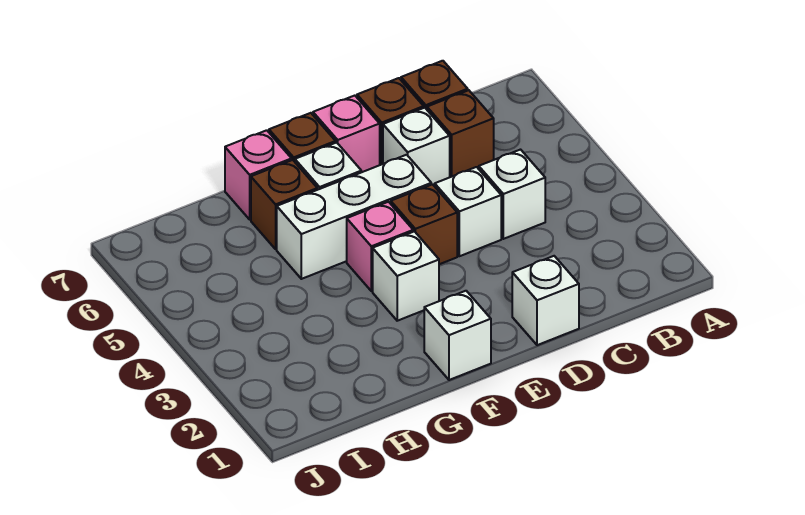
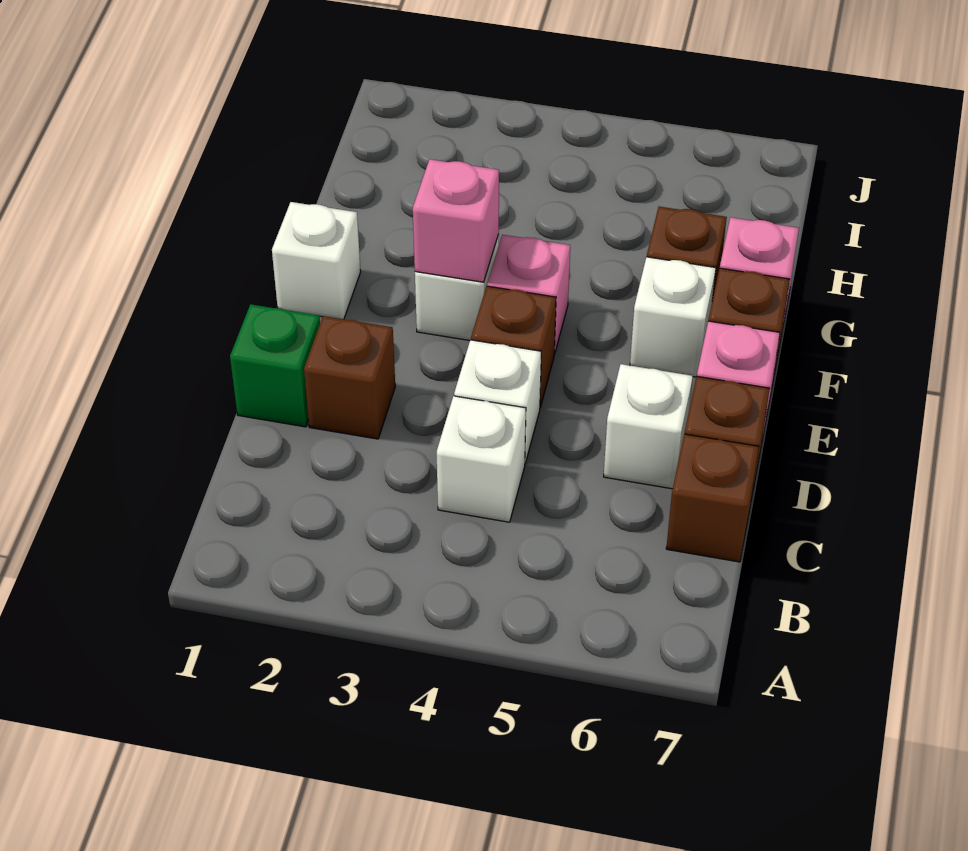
brown 1x1 brick [427,90,494,177] -> brown 1x1 brick moved to [304,316,395,439]
white 1x1 brick [512,256,579,345] -> green 1x1 brick [230,304,320,427]
white 1x3 brick [277,155,431,279] -> none
none -> pink 1x1 brick [413,159,499,282]

